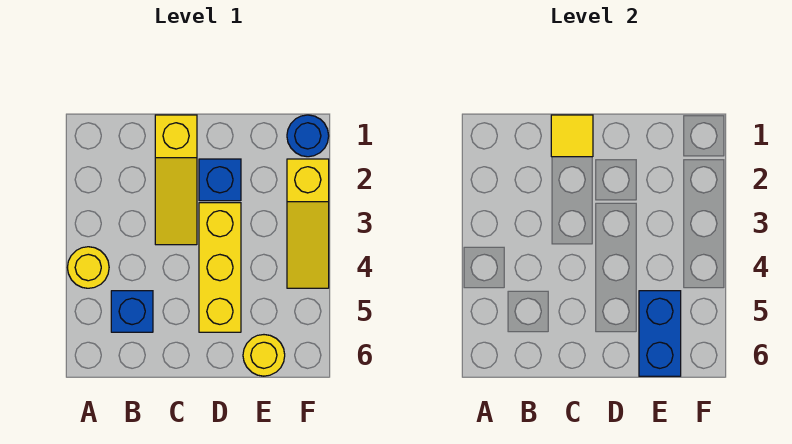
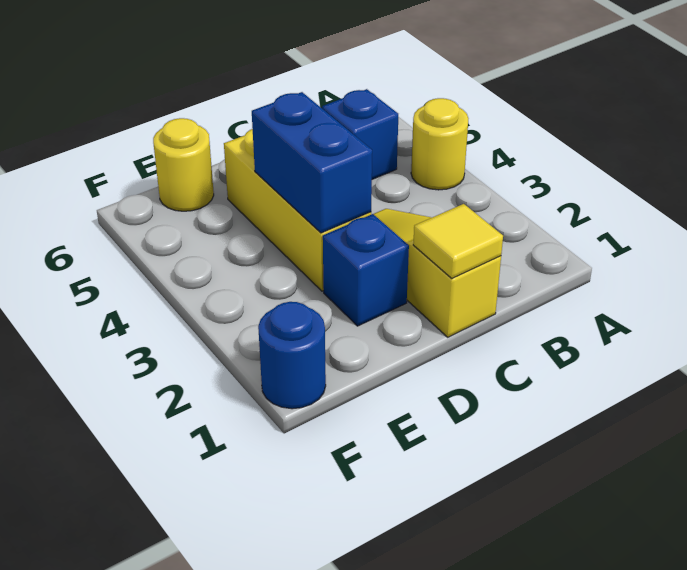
blue 1x2 brick [639,291,681,376] -> blue 1x2 brick moved to [252,92,372,233]
yellow 1x3 slope [287,159,329,288] -> none

